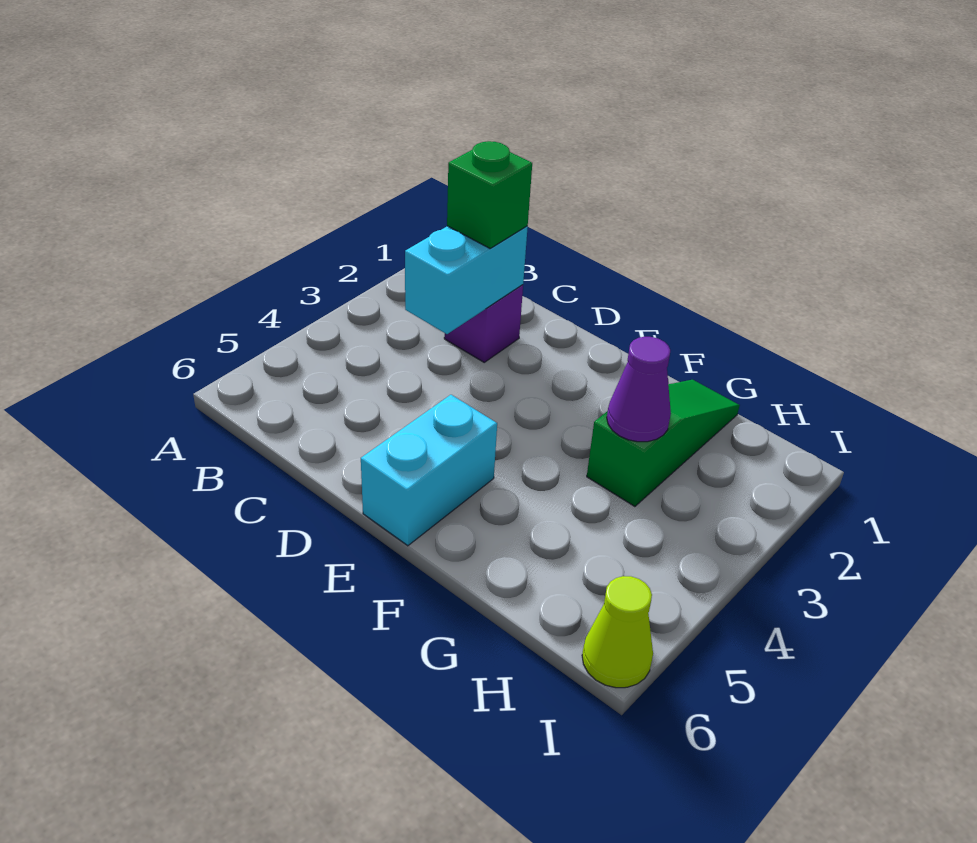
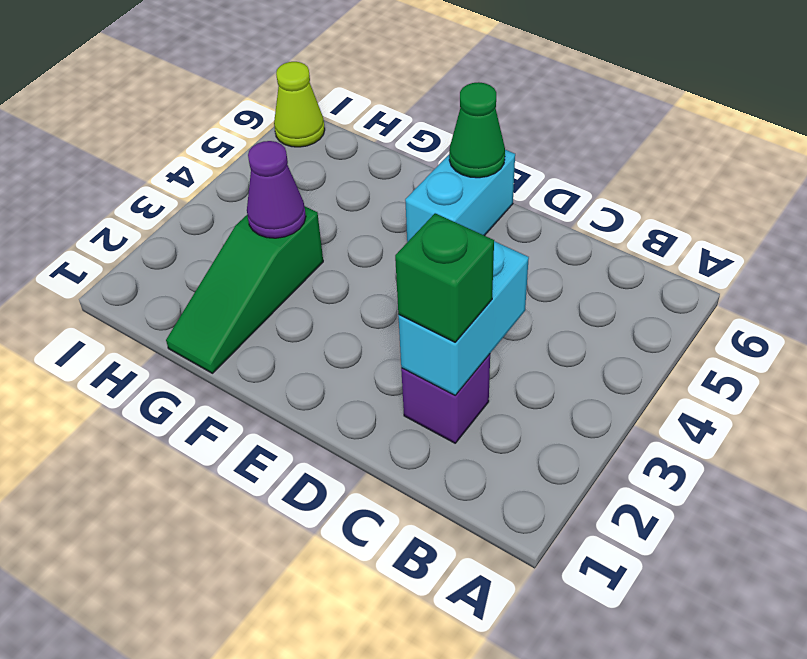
none -> green 1x1 cone [449,82,505,178]

